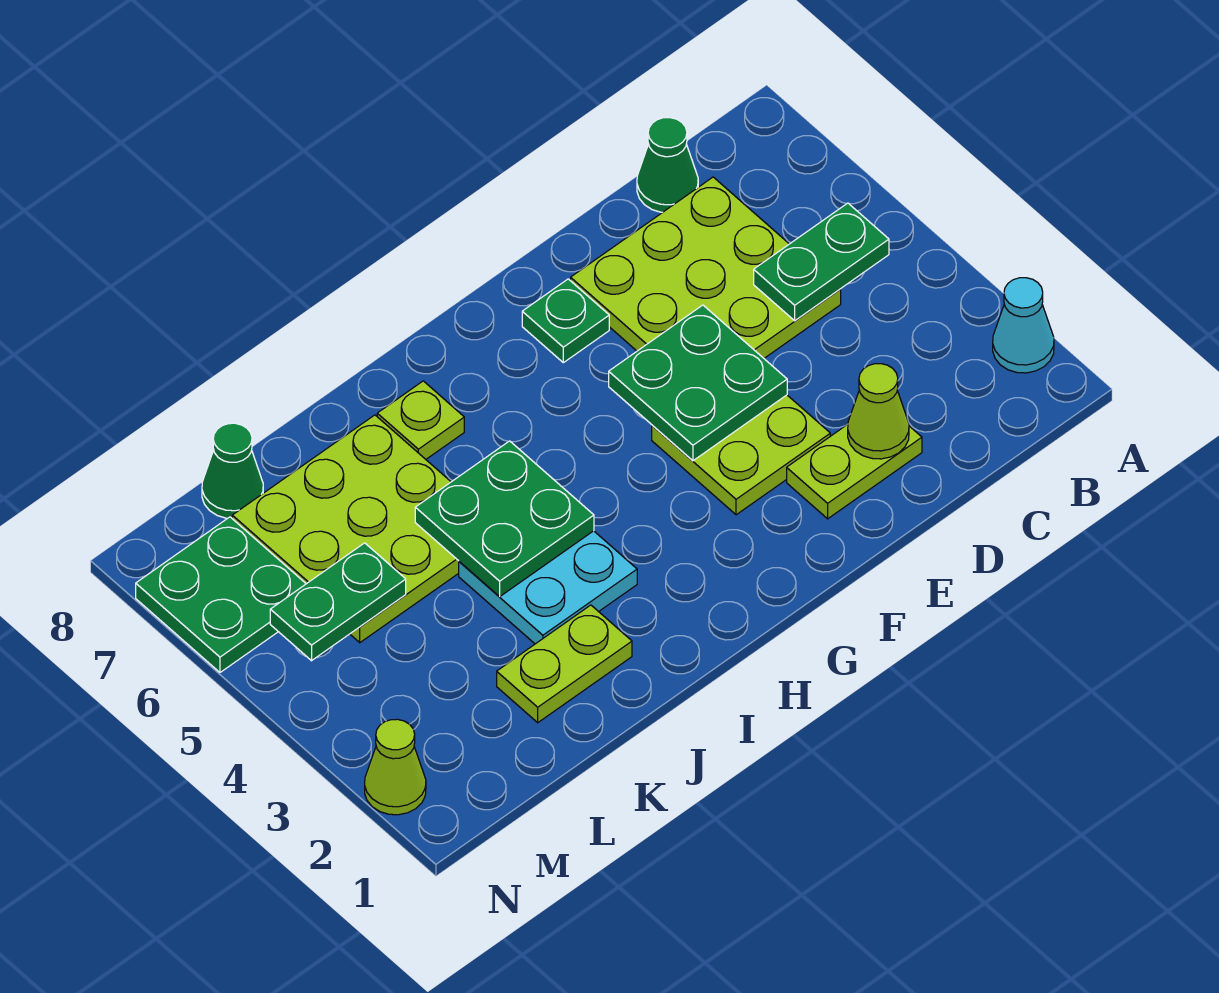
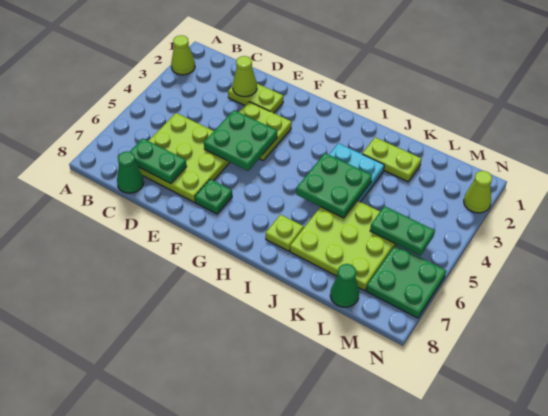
cyan 1x1 cone [993,278,1054,373] -> lime 1x1 cone [171,35,195,75]
green 1x2 plate [754,203,889,321] -> green 1x2 plate moved to [130,138,187,184]

